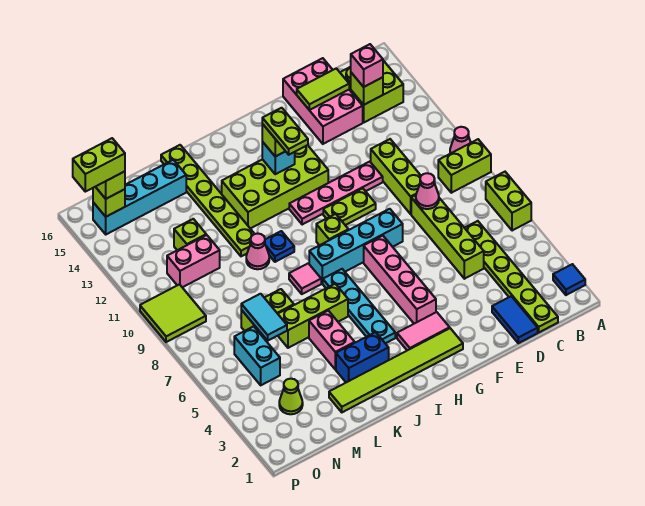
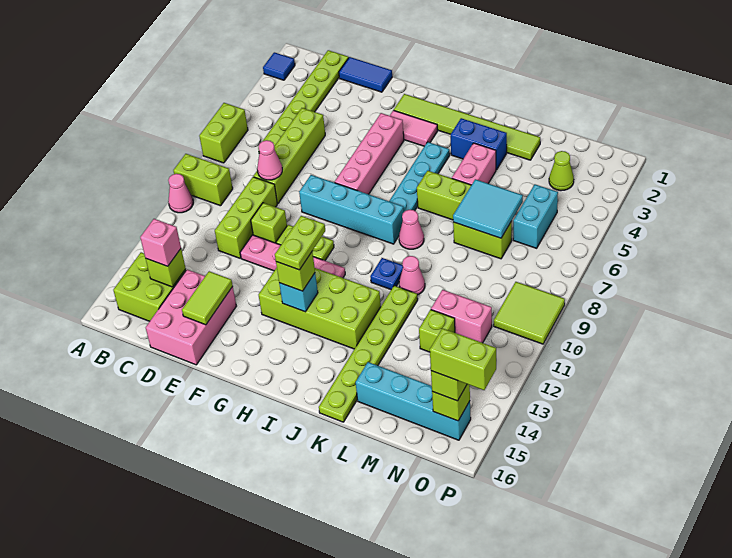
blue 1x2 tile [492,296,538,343] -> blue 1x2 tile turned to [339,57,392,92]
lime 1x2 tile [297,68,349,110] -> lime 1x2 tile turned to [182,271,233,325]
lime 1x1 brick [316,214,348,245] -> lime 1x1 brick moved to [251,203,287,243]
pink 1x1 tile [289,263,321,294] -> pink 1x1 cone [399,210,424,249]
cyan 1x2 tile [241,294,287,341] -> cyan 2x2 tile [453,179,523,238]

